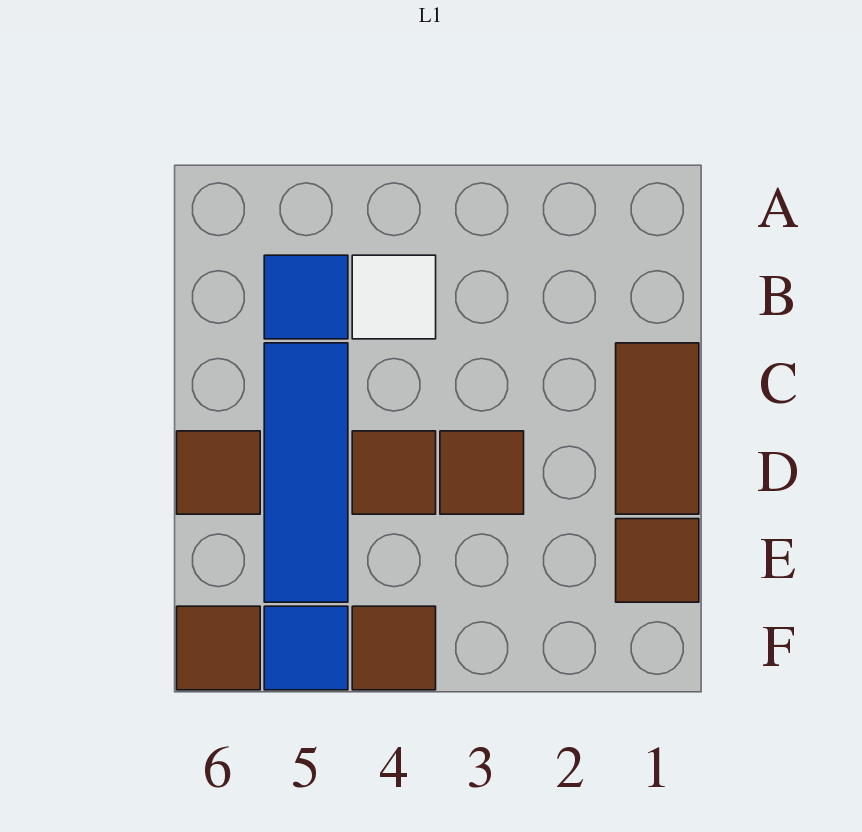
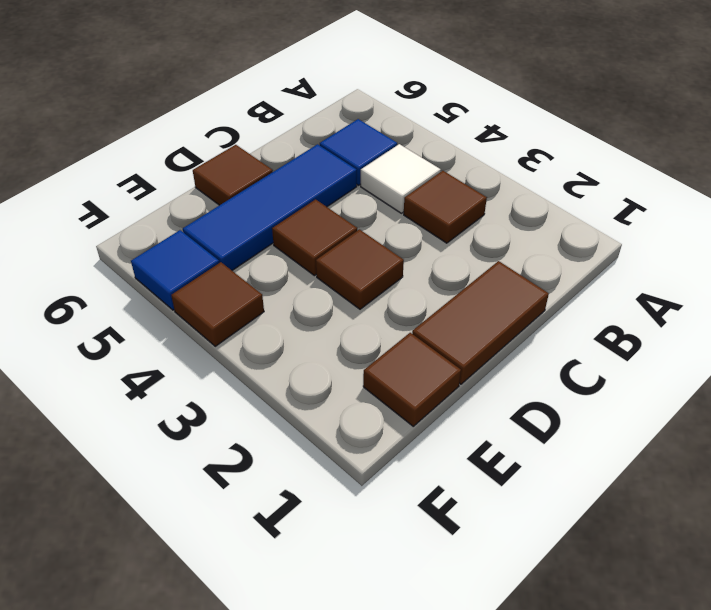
brown 1x1 tile [177,606,260,690] -> brown 1x1 tile moved to [404,171,487,243]

